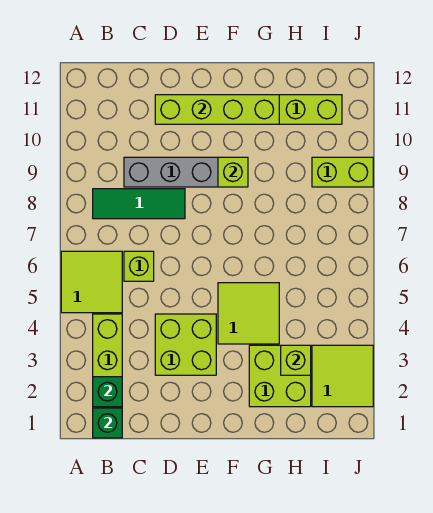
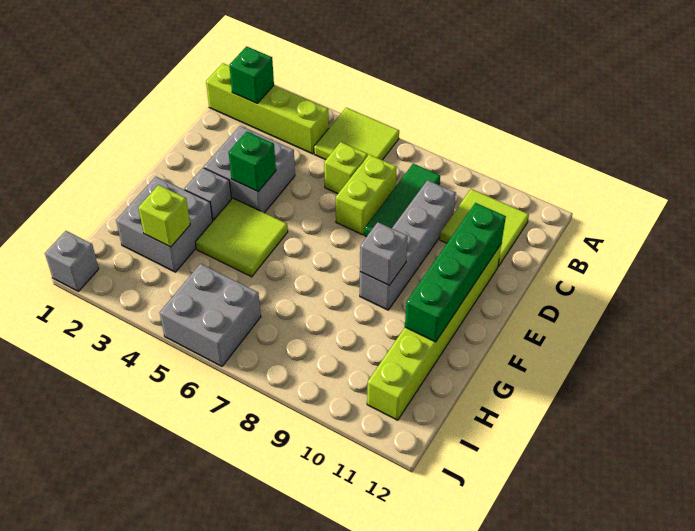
green 1x1 brick [93,408,122,438] -> green 1x1 brick moved to [228,132,276,192]
lime 2x2 brick [155,314,216,375] -> grey 2x2 brick [204,126,295,213]
lime 1x4 brick [155,95,279,124] -> green 1x4 brick [405,203,506,342]
none -> grey 1x1 brick [185,168,231,220]
lime 1x1 brick [218,157,248,187] -> grey 1x1 brick [360,222,408,285]
lime 2x2 brick [249,345,311,407] -> grey 2x2 brick [116,177,213,272]
lime 2x2 tile [312,345,373,407] -> lime 2x2 tile moved to [440,189,529,266]
none -> grey 2x2 brick [160,264,261,366]
lime 1x2 brick [312,157,373,187] -> lime 1x2 brick moved to [336,155,397,235]
none -> grey 1x1 brick [45,231,99,291]

